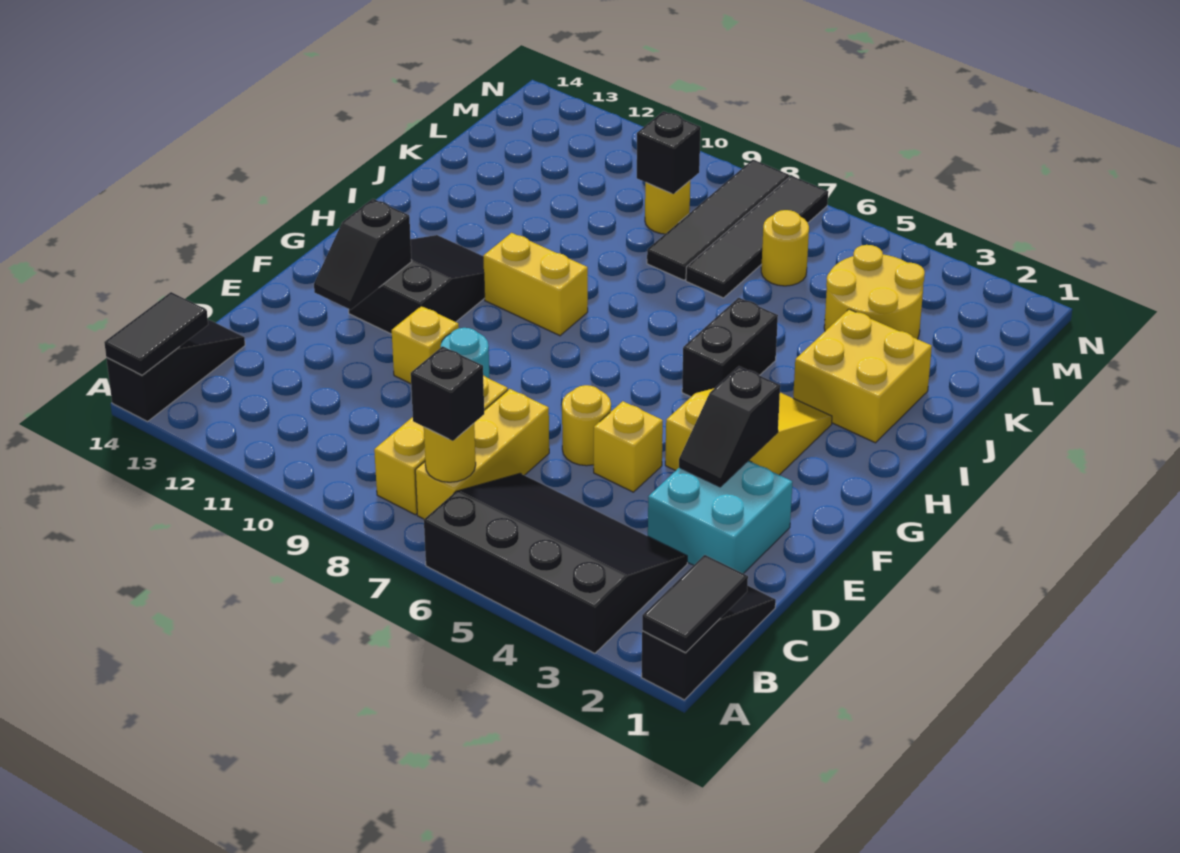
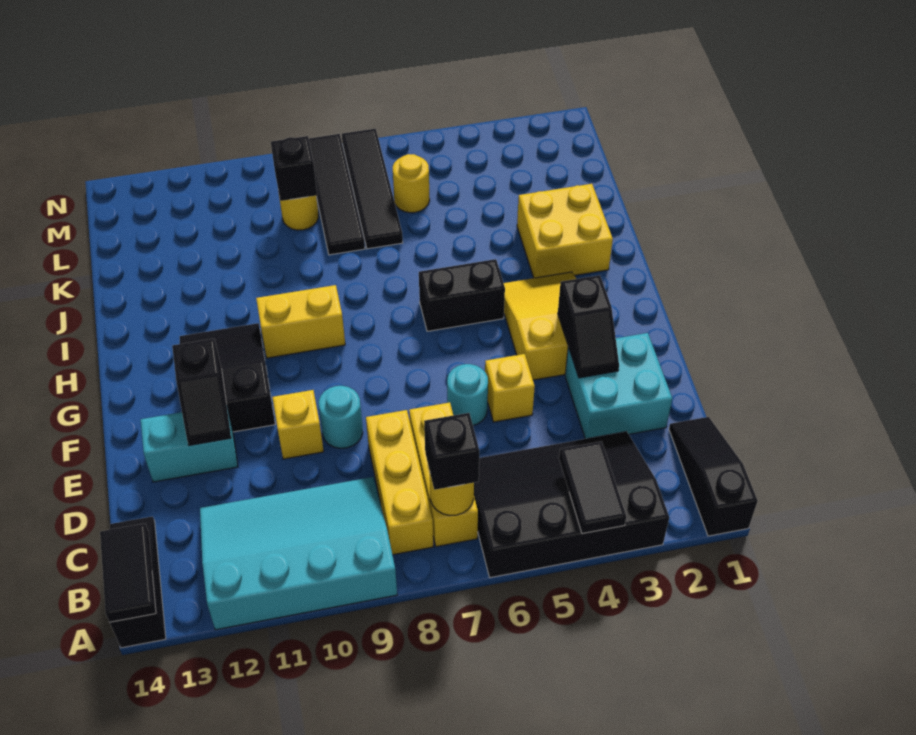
black 1x2 tile [642,555,748,653] -> black 1x2 tile moved to [559,441,626,534]
none -> cyan 3x4 slope [200,477,397,630]
yellow 1x1 round brick [562,385,611,466] -> cyan 1x1 round brick [447,364,488,425]
none -> cyan 1x2 brick [141,408,238,482]
black 1x2 brick [682,298,778,397] -> black 1x2 brick turned to [419,259,505,331]
yellow 2x2 round brick [824,245,925,339] -> none

